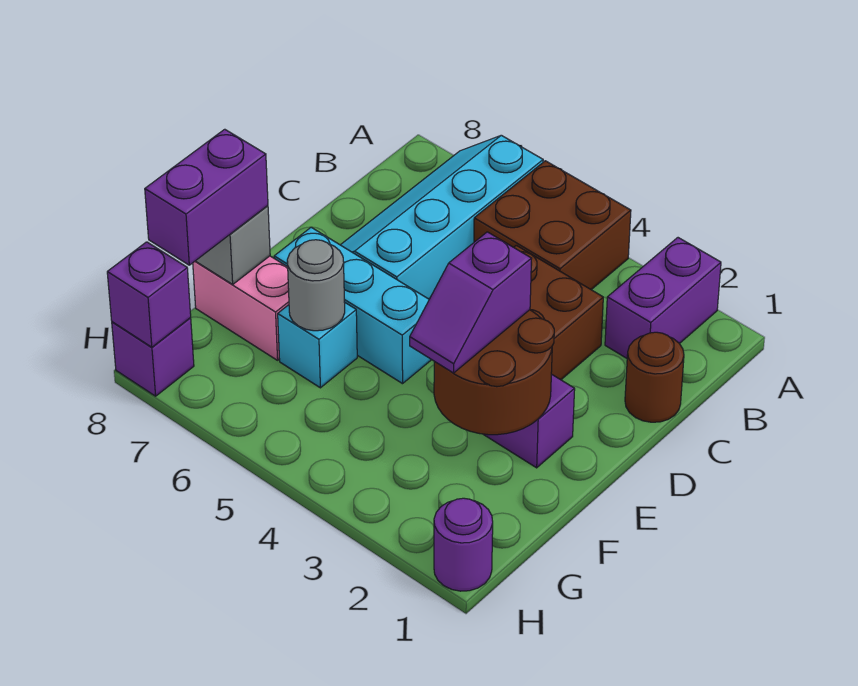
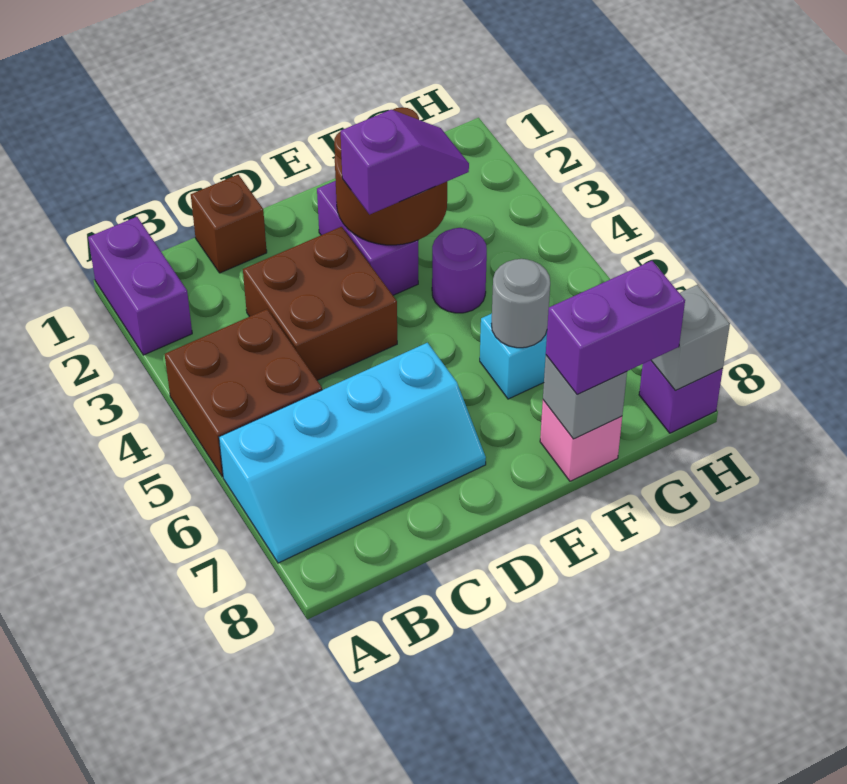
purple 1x2 brick [605,238,721,358] -> purple 1x2 brick turned to [88,217,192,355]
brown 1x1 round brick [625,332,684,422] -> brown 1x1 brick [191,175,267,273]
cyan 1x3 brick [274,227,432,384] -> none
pink 1x2 brick [193,256,289,360] -> pink 1x1 brick [540,400,622,481]
purple 1x1 round brick [434,498,493,591] -> purple 1x1 round brick moved to [432,228,487,313]
purple 1x1 brick [107,242,191,347] -> grey 1x1 brick [651,285,730,390]

